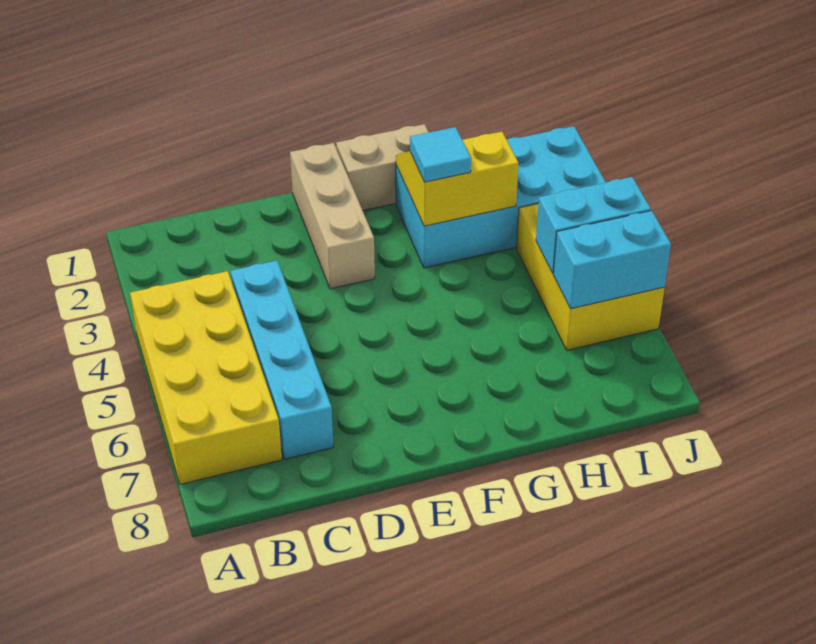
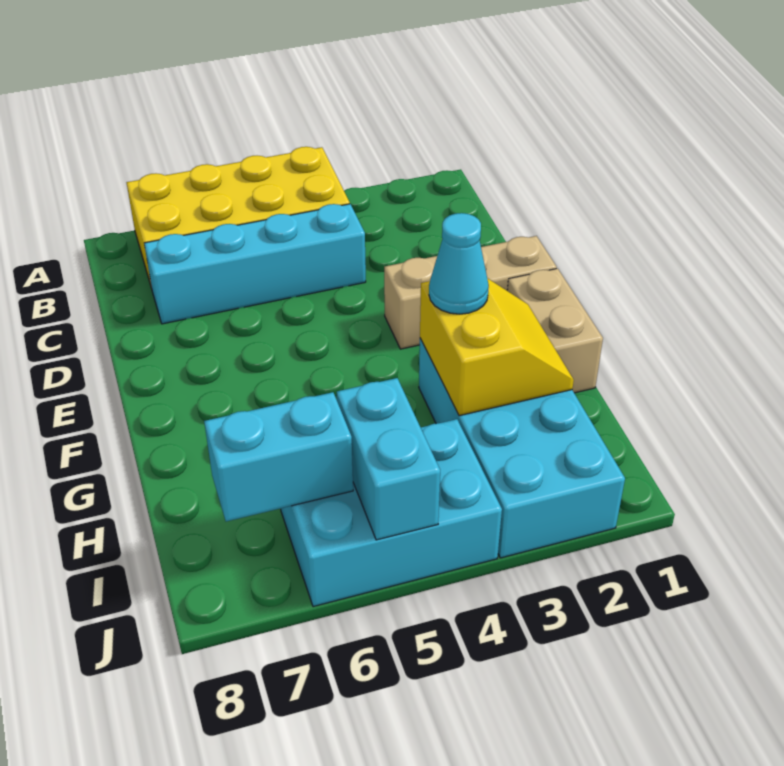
cyan 1x1 tile [410,127,471,182] -> cyan 1x1 cone [429,213,489,314]
yellow 2x3 brick [517,204,664,350] -> cyan 2x3 brick [281,419,502,607]
cyan 1x2 brick [553,211,671,309] -> cyan 1x2 brick turned to [204,392,353,521]

